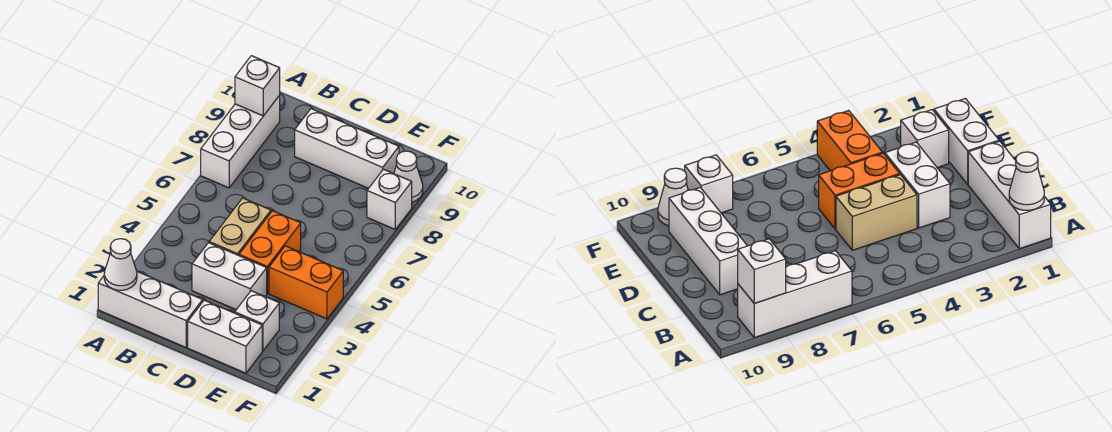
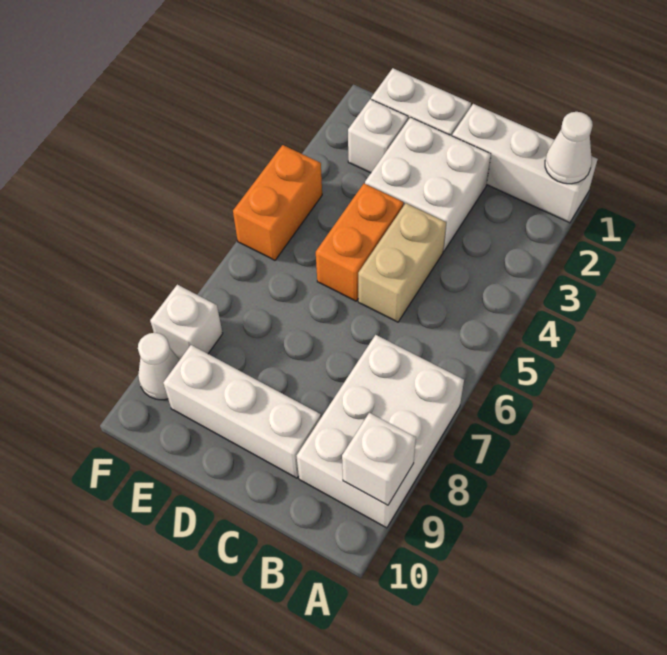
white 1x3 brick [201,95,280,188] -> white 2x3 brick [297,335,464,528]
white 1x2 brick [192,243,267,310] -> white 2x2 brick [365,117,491,251]
orange 1x2 brick [269,246,343,319] -> orange 1x2 brick turned to [233,145,322,260]

